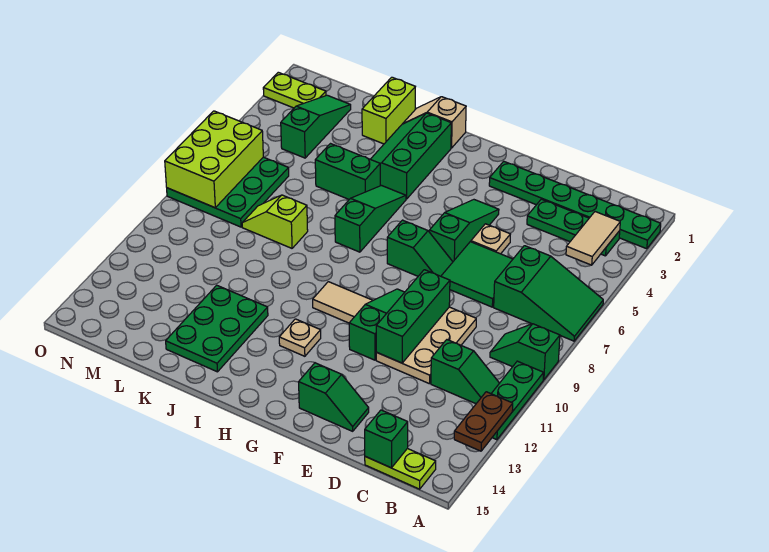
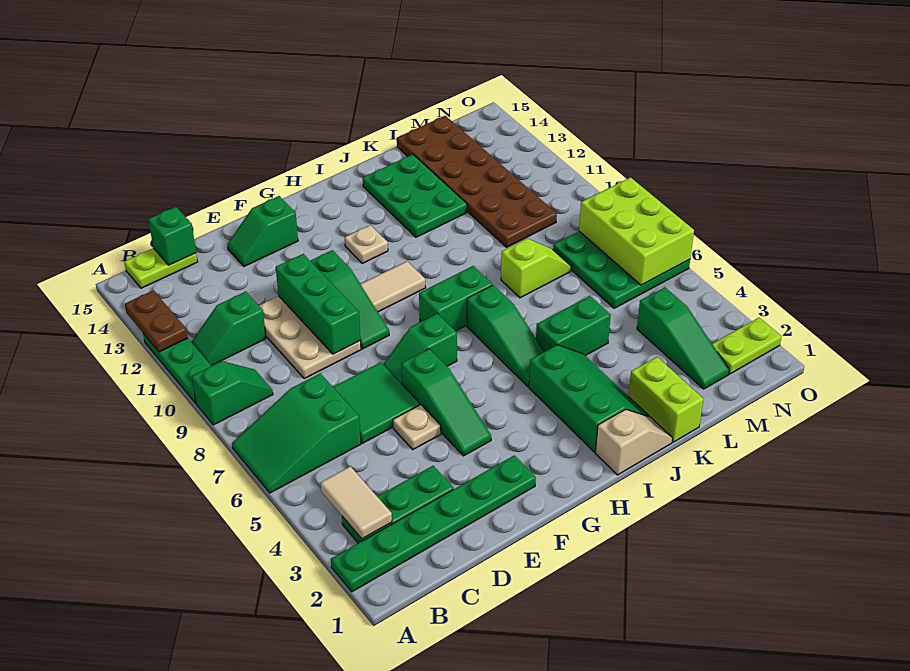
none -> green 1x2 brick [419,266,492,331]
none -> brown 2x6 plate [397,116,557,247]

